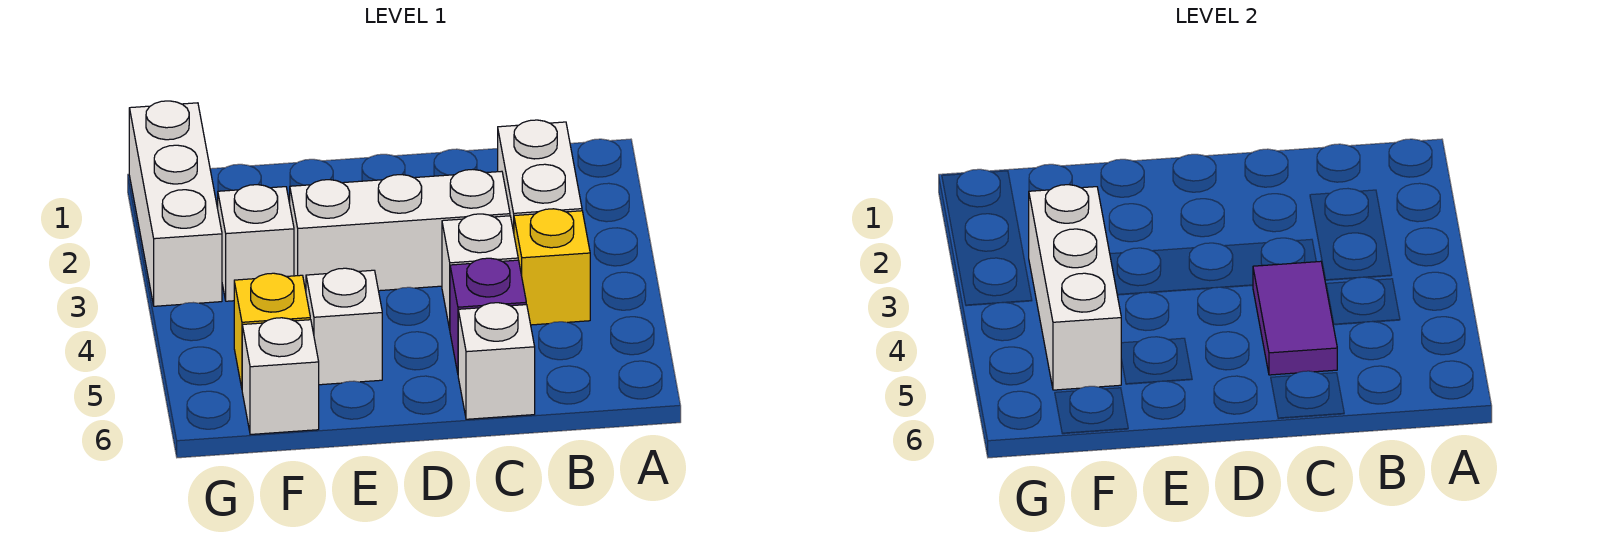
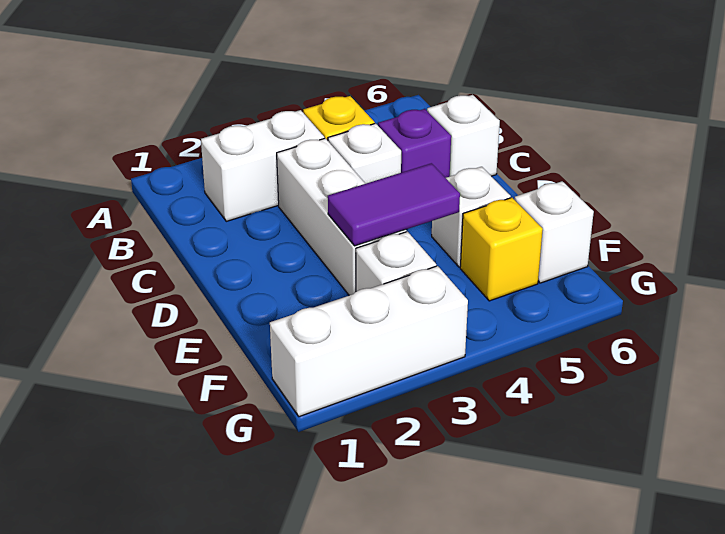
purple 1x2 tile [1253,261,1337,375] -> purple 1x2 tile moved to [328,163,460,246]
white 1x3 brick [1029,185,1121,390] -> none

